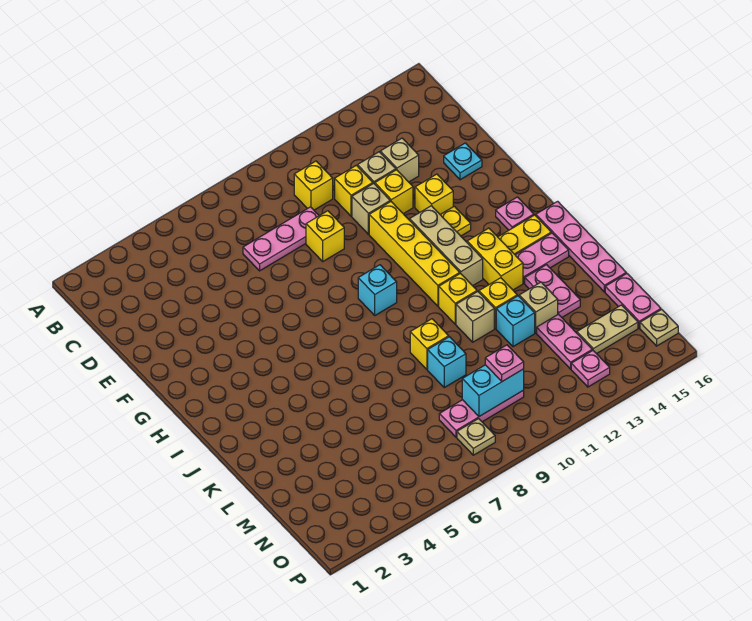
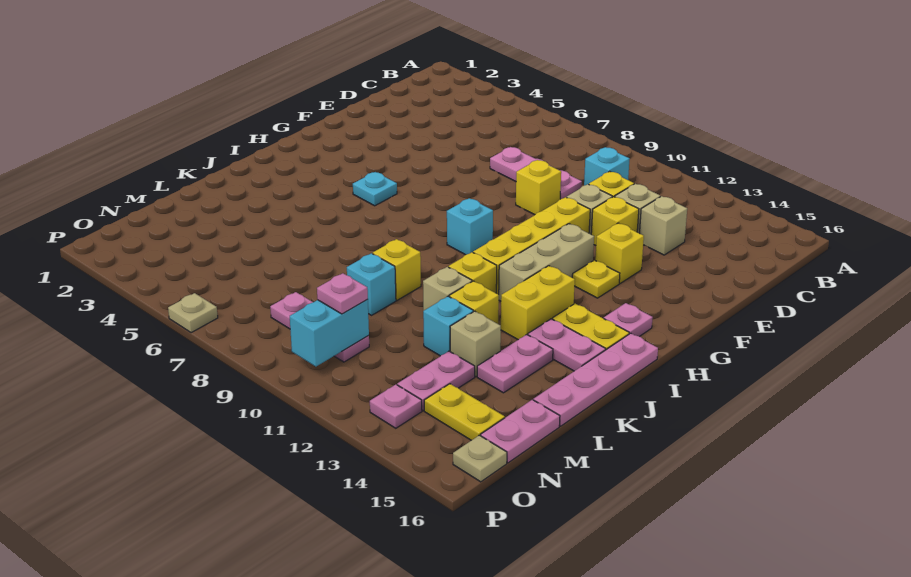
yellow 1x1 brick [294,161,333,210] -> cyan 1x1 brick [584,147,630,186]
cyan 1x1 plate [444,143,482,180] -> cyan 1x1 plate moved to [353,172,397,206]
cyan 1x2 brick [462,365,524,416] -> cyan 1x2 brick turned to [290,299,369,367]
tan 1x2 plate [577,305,638,354] -> yellow 1x2 plate [424,384,505,440]
tan 1x1 plate [457,419,495,455] -> tan 1x1 plate moved to [168,293,218,333]

